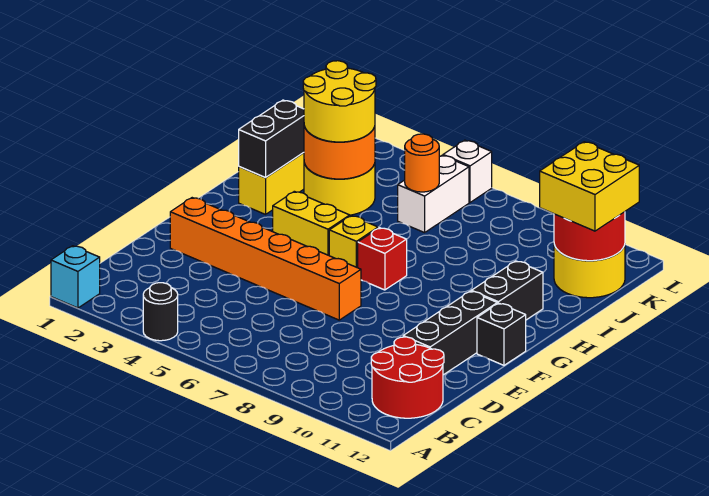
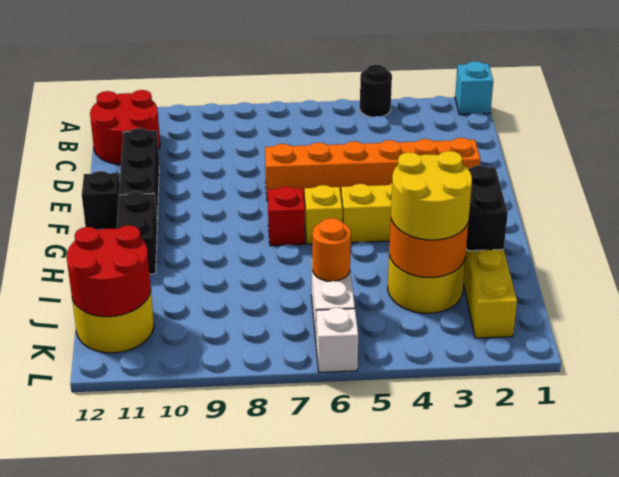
yellow 2x2 brick [540,142,639,231] -> none

